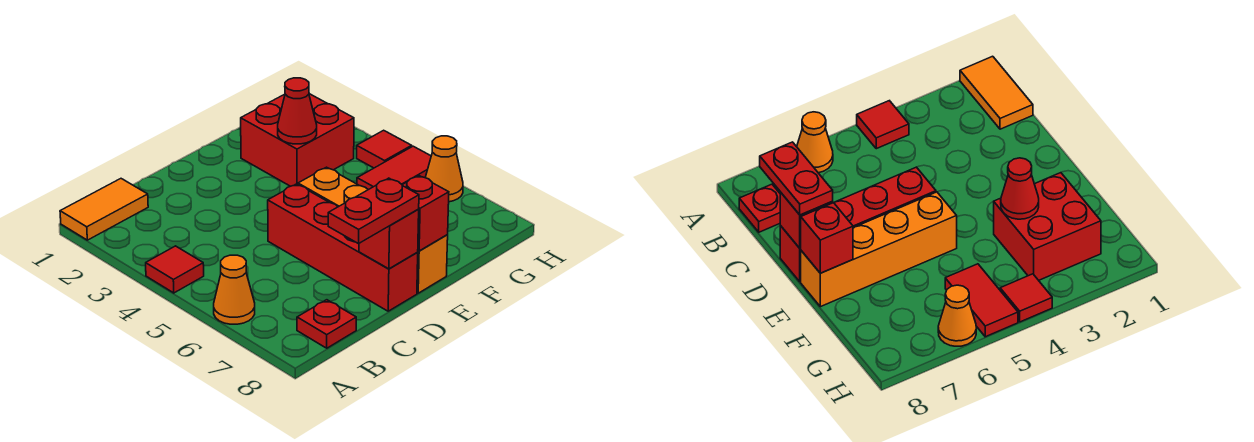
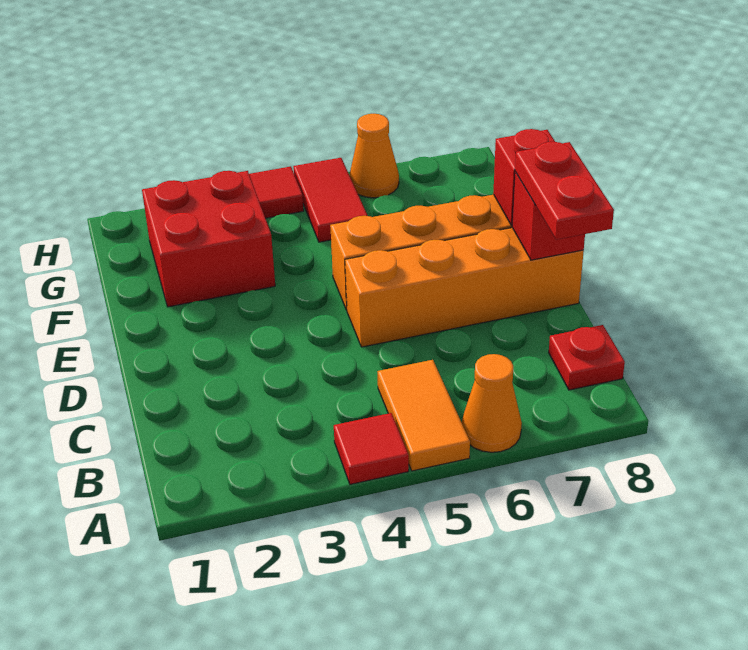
orange 1x2 tile [60,179,148,240] -> orange 1x2 tile moved to [378,360,470,471]
red 1x4 brick [268,184,418,311] -> orange 1x4 brick [345,228,584,347]
red 1x1 cone [278,78,317,144] -> none

